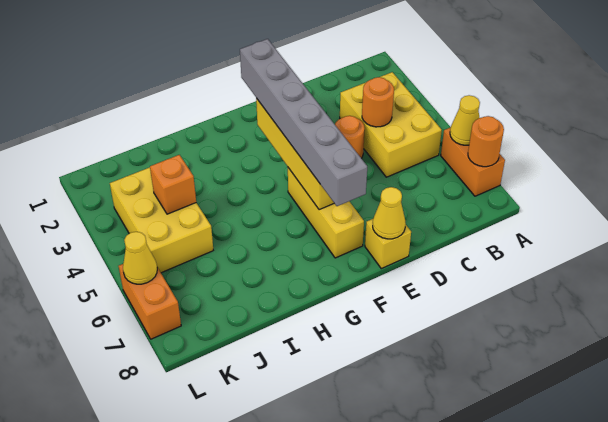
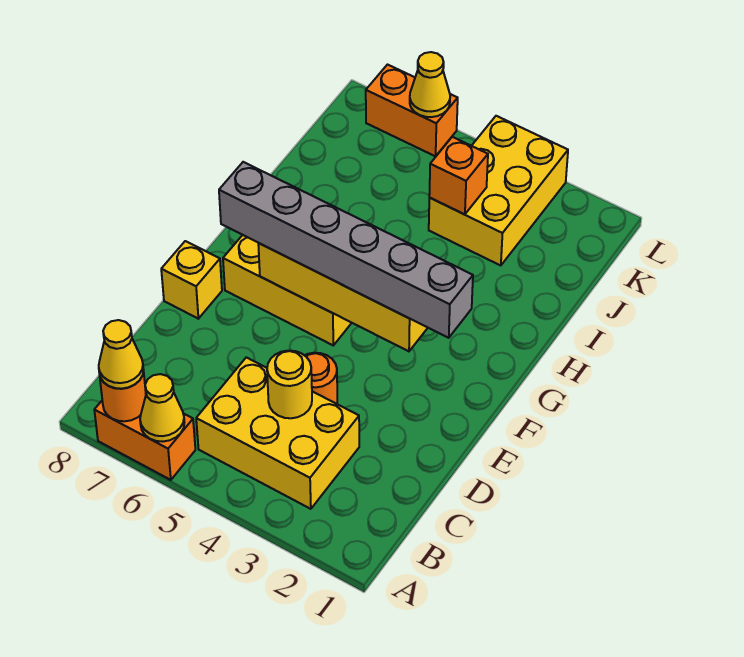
orange 1x1 round brick [362,77,394,127] -> yellow 1x1 round brick [267,351,312,418]
yellow 1x1 cone [373,187,406,239] -> yellow 1x1 cone moved to [99,320,144,389]
yellow 2x3 brick [110,167,213,273] -> yellow 2x3 brick turned to [429,116,568,266]

